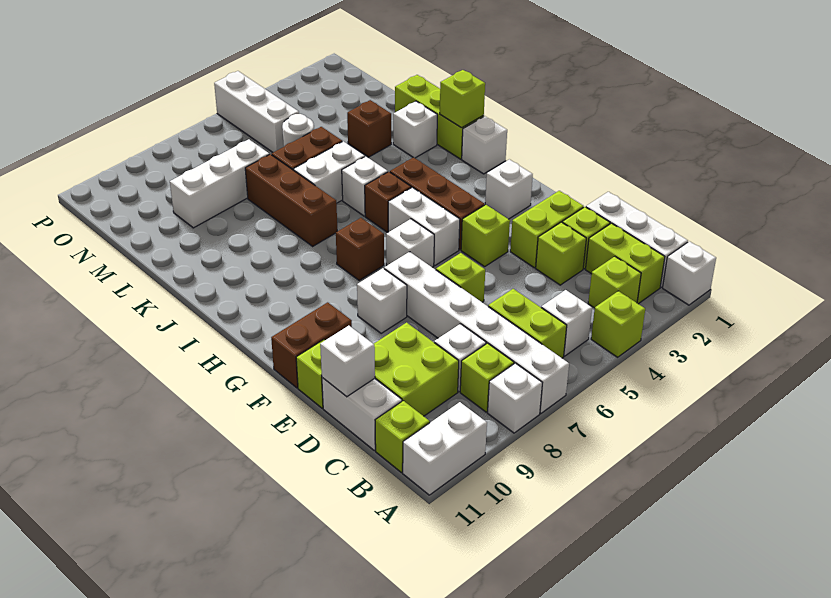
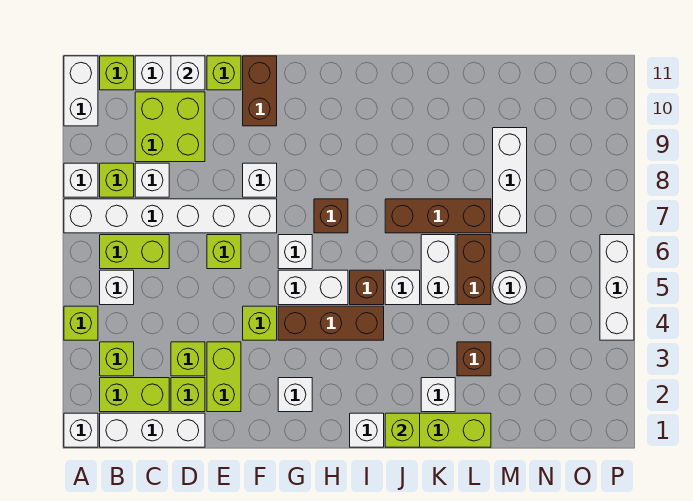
white 1x3 brick [214,71,299,152] -> white 1x3 brick turned to [600,235,634,340]

